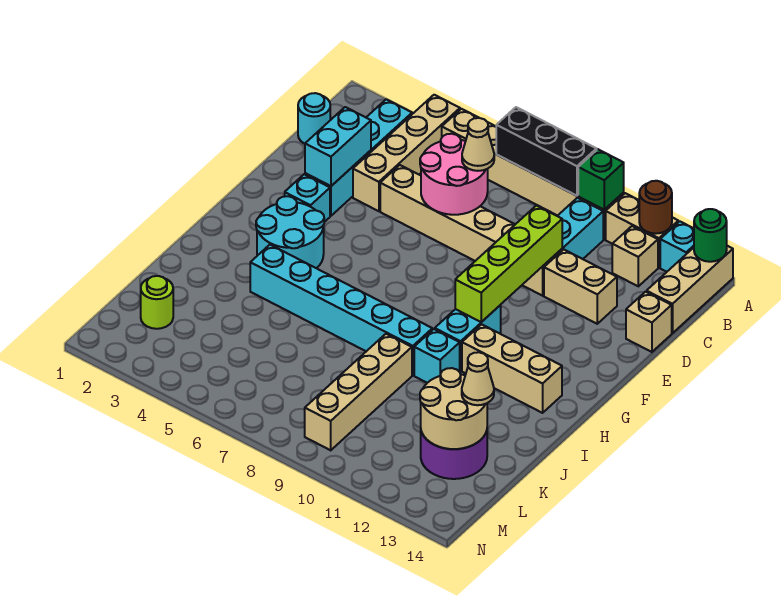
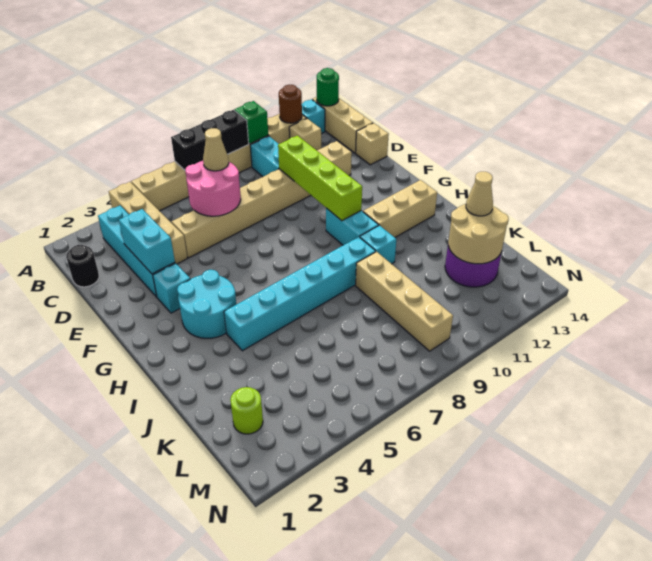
cyan 1x1 round brick [298,93,330,144] -> black 1x1 round brick [66,245,99,287]

